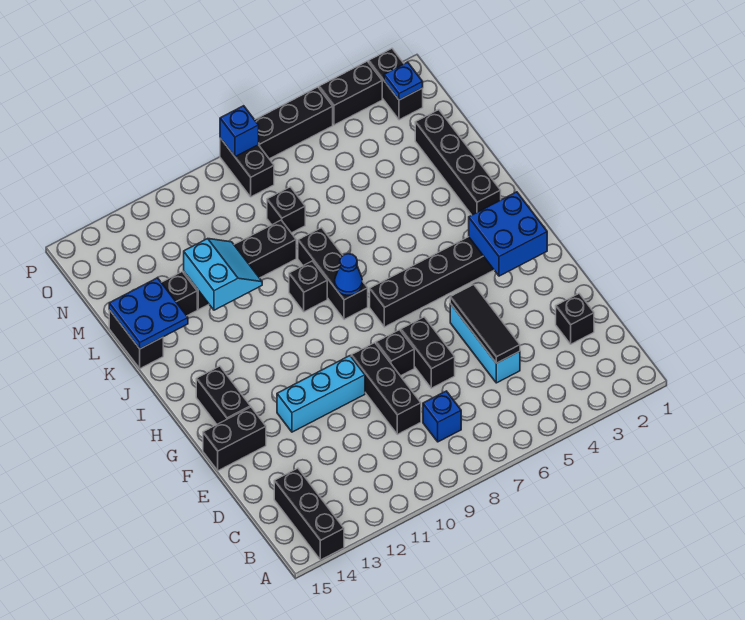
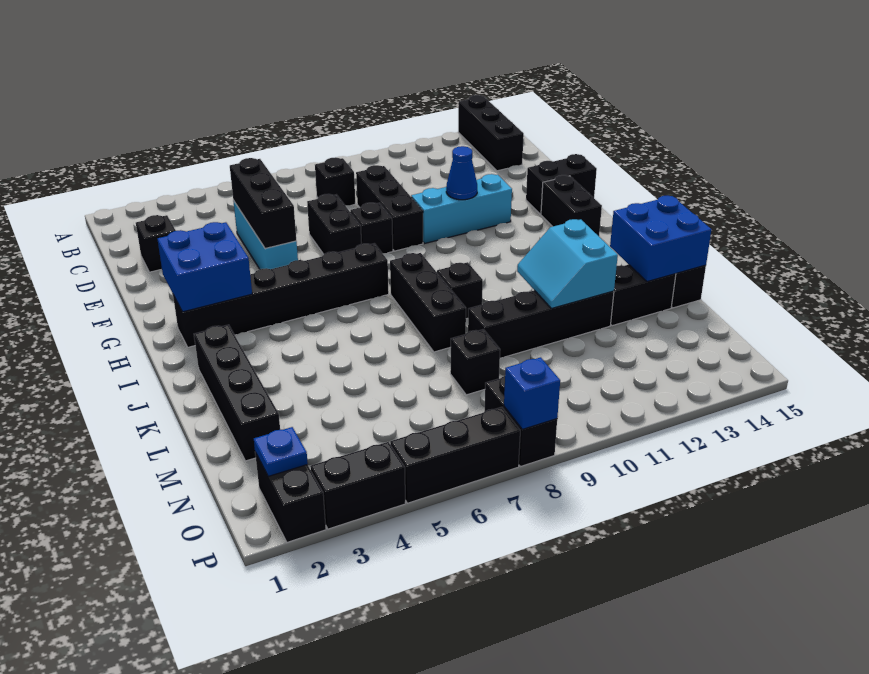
blue 1x1 brick [423,391,461,442] -> black 1x1 brick [315,157,355,206]
black 1x3 tile [450,284,520,363] -> black 1x3 brick [230,158,296,249]
blue 1x1 cone [335,254,362,295] -> blue 1x1 cone moved to [446,146,477,200]
blue 2x2 plate [109,278,188,349] -> blue 2x2 brick [610,196,712,282]

